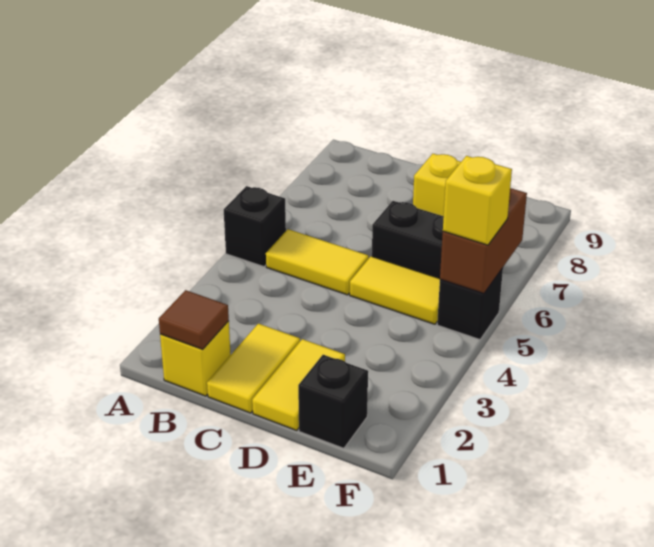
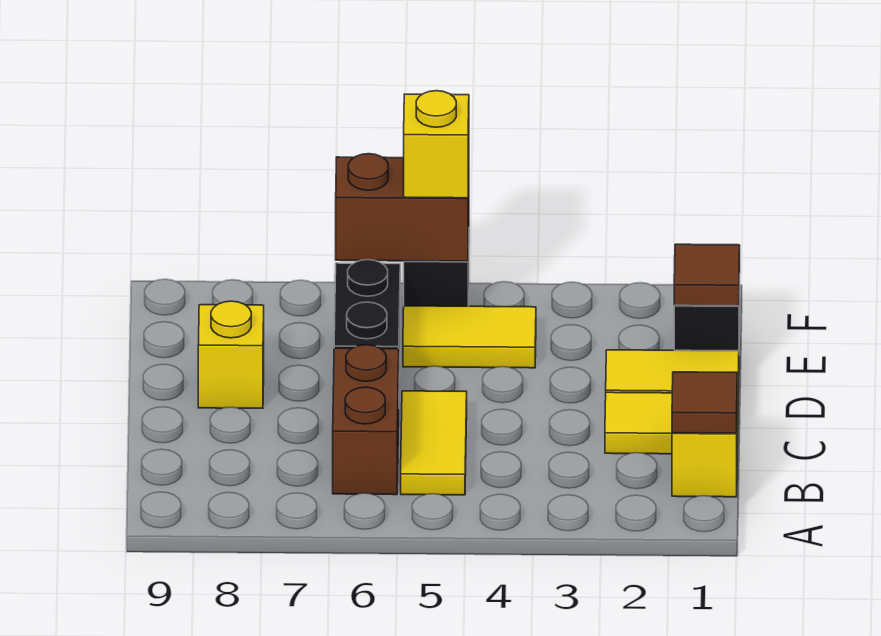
black 1x1 brick [224,186,286,267] -> none
none -> brown 1x2 brick [333,345,399,495]
yellow 1x2 tile [350,256,440,324] -> yellow 1x2 tile turned to [403,306,536,368]
none -> brown 1x1 tile [674,244,740,306]

